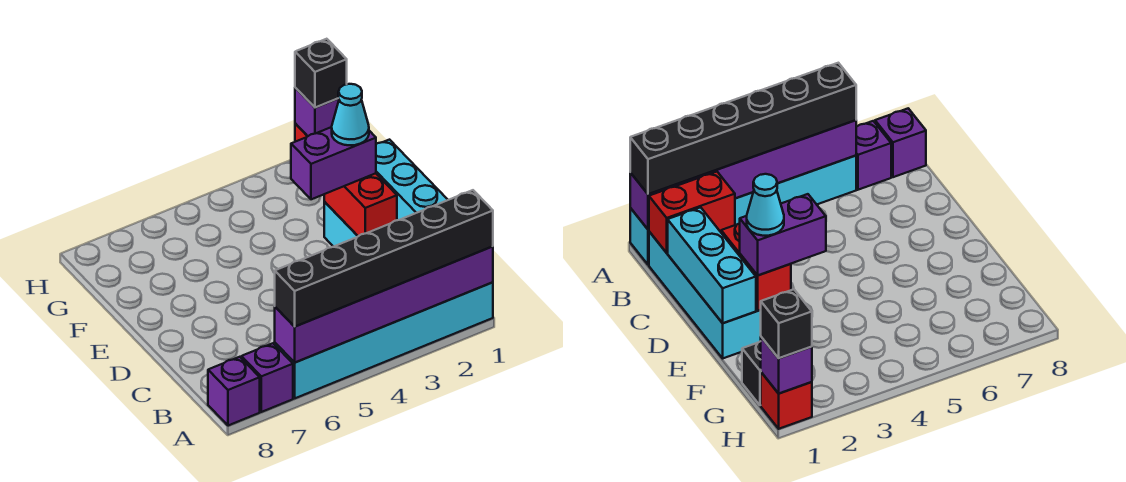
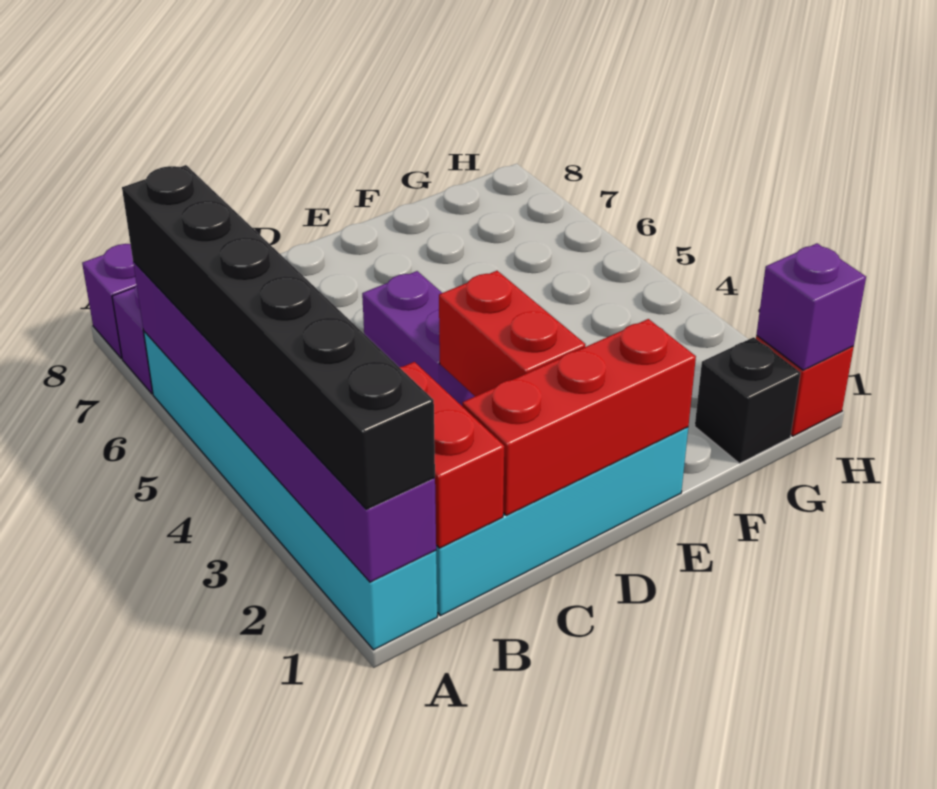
cyan 1x3 brick [376,140,448,220] -> red 1x3 brick [462,319,696,516]
red 1x2 brick [324,173,397,236] -> red 1x2 brick turned to [439,271,586,396]
purple 1x2 brick [291,127,376,199] -> purple 1x2 brick moved to [362,271,475,406]
cyan 1x1 cone [332,84,369,145] -> none
black 1x1 brick [295,39,347,107] -> none

